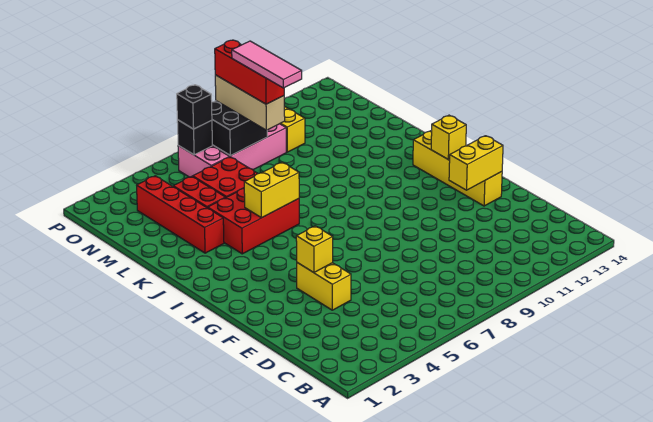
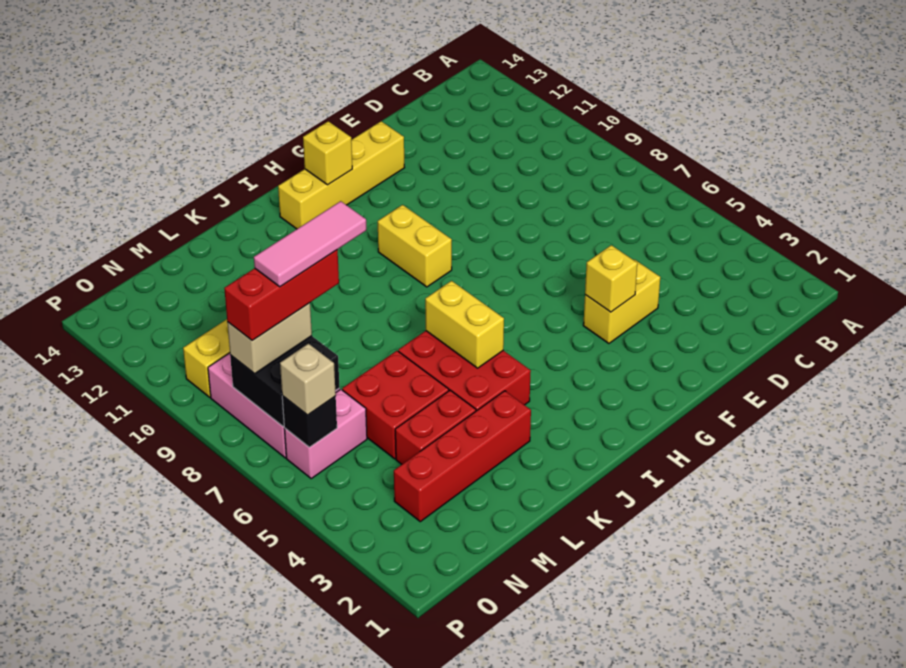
yellow 1x2 brick [449,136,503,190] -> yellow 1x2 brick moved to [378,205,452,287]
tan 1x3 brick [215,75,285,130] -> tan 1x2 brick [227,303,312,374]
black 1x1 brick [177,85,212,129] -> tan 1x1 brick [280,344,336,415]

